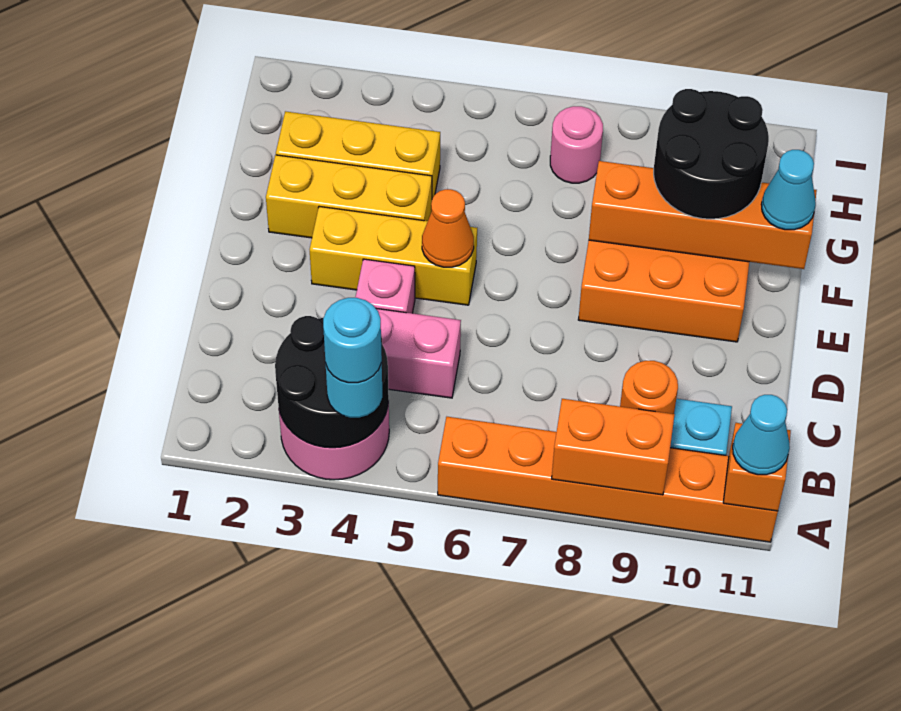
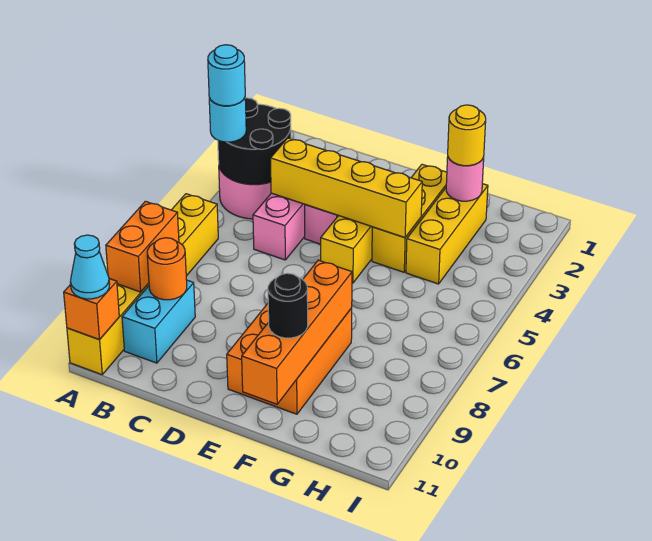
orange 1x6 brick [438,417,778,542] -> yellow 1x6 brick [67,194,218,375]
none -> yellow 1x4 brick [270,138,422,238]
orange 1x1 cone [422,189,474,267] -> none
black 2x2 round brick [654,89,769,219] -> black 1x1 round brick [268,273,308,338]
cyan 1x1 cone [761,150,816,230] -> none
none -> yellow 1x1 round brick [448,105,486,166]
pink 1x1 round brick [550,106,603,183] -> pink 1x1 round brick moved to [446,157,484,201]

